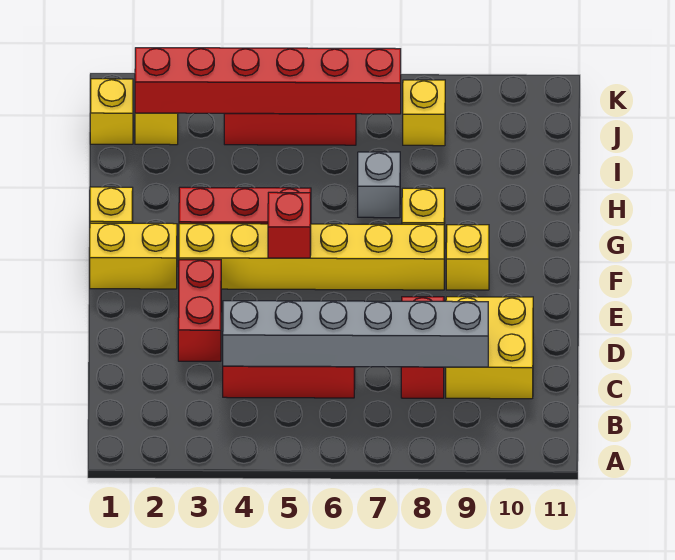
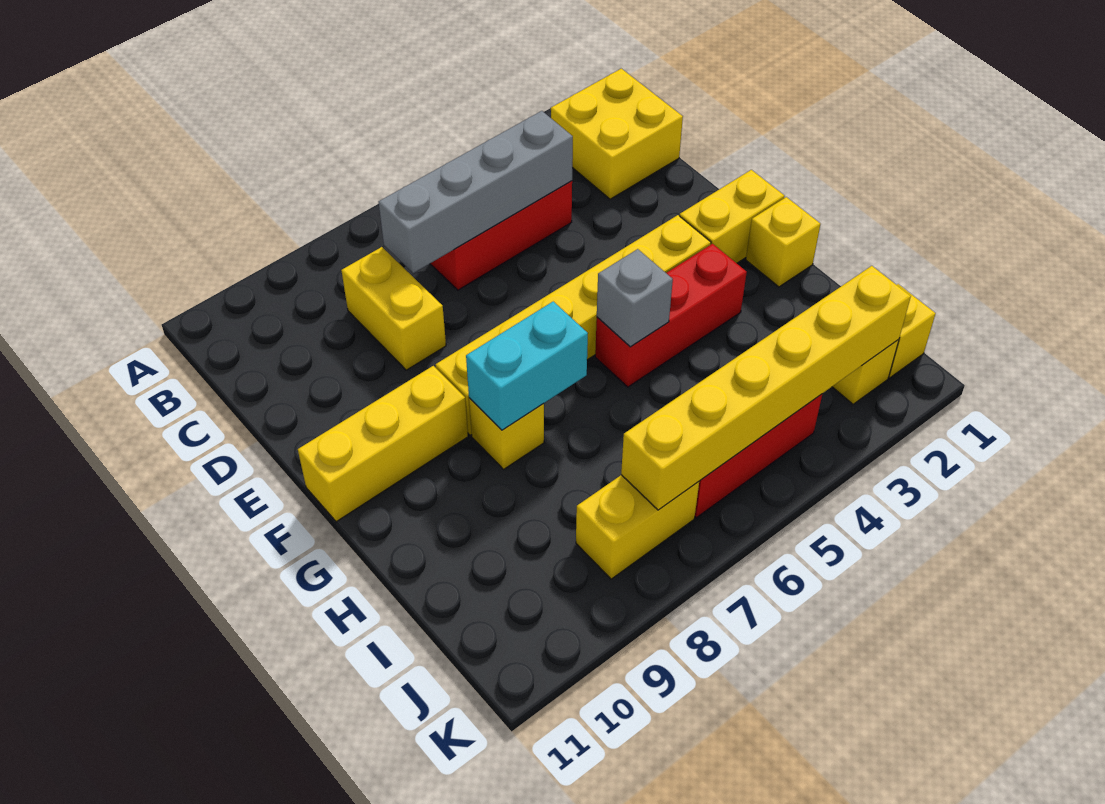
grey 1x6 brick [223,301,488,367] -> grey 1x4 brick [379,111,573,273]
red 1x2 brick [401,297,444,398] -> yellow 1x2 brick [341,247,446,370]
yellow 2x2 brick [446,297,533,399] -> yellow 2x2 brick moved to [551,69,683,199]
red 1x2 brick [178,260,221,361] -> none
red 1x1 brick [268,192,311,258] -> none
yellow 1x1 brick [446,225,489,290] -> yellow 1x3 brick [298,366,468,522]
none -> cyan 1x2 brick [466,302,588,430]
grey 1x1 brick [358,152,400,218] -> grey 1x1 brick moved to [597,249,673,347]
red 1x6 brick [135,48,401,114] -> yellow 1x6 brick [621,266,911,510]
yellow 1x1 brick [403,80,445,146] -> yellow 1x2 brick [576,475,699,579]

